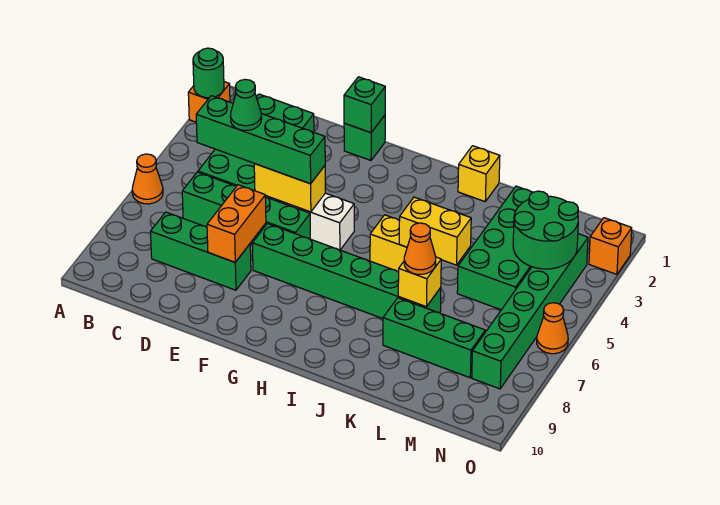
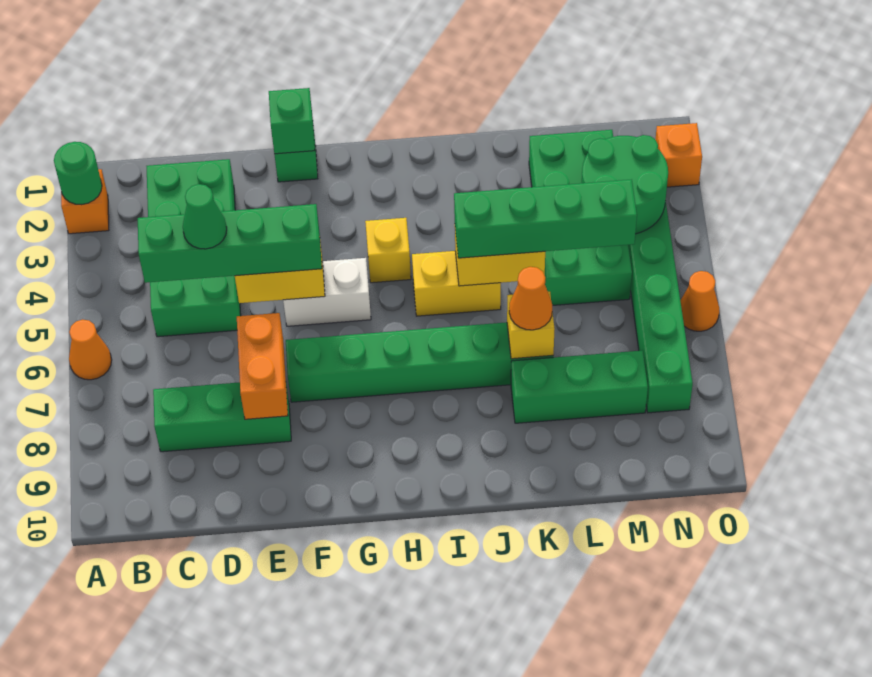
green 1x4 brick [182,172,310,244] -> green 1x4 brick moved to [454,179,637,258]
yellow 1x1 brick [458,146,500,202] -> yellow 1x1 brick moved to [365,218,411,283]

